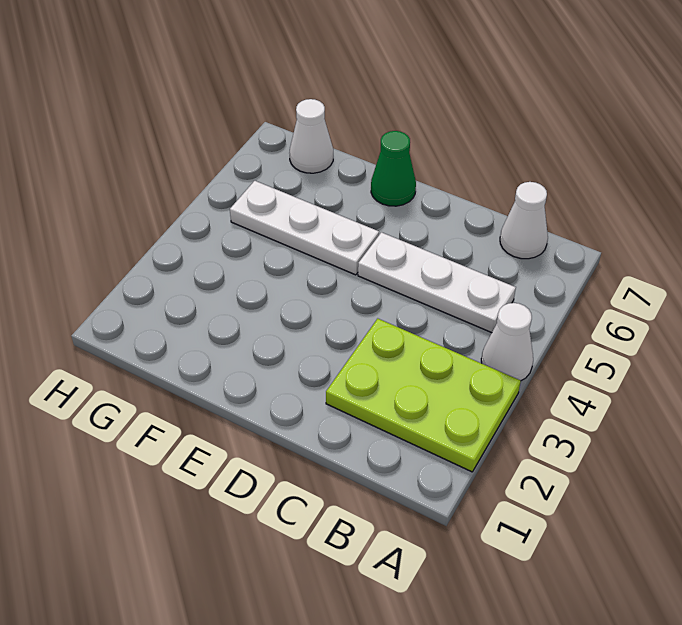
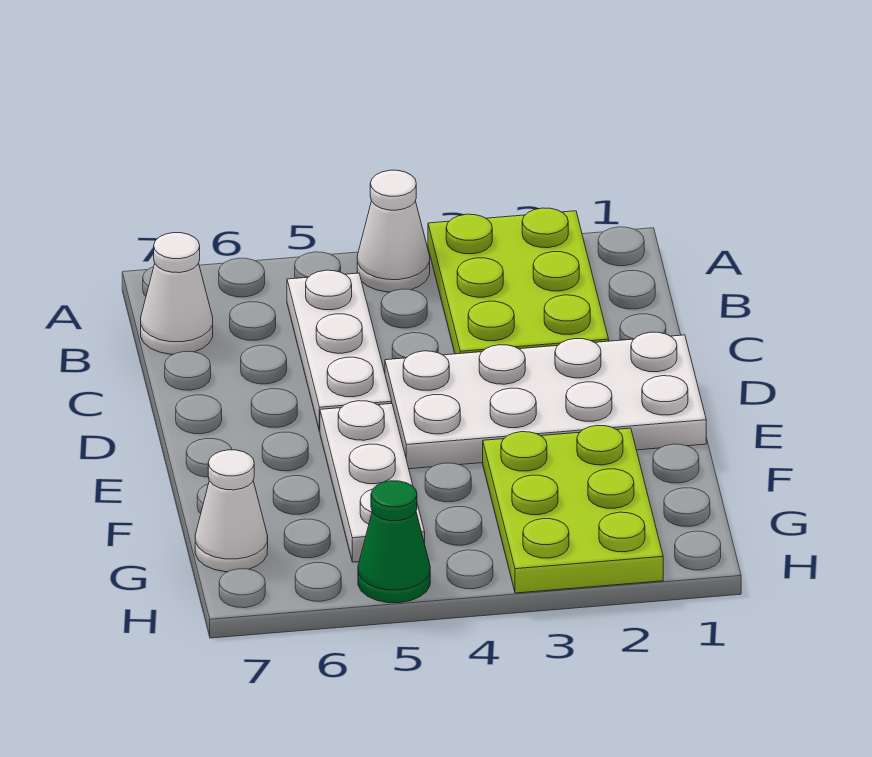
none -> white 2x4 plate [385,332,706,469]
green 1x1 cone [371,131,416,206] -> green 1x1 cone moved to [358,481,430,603]
none -> lime 2x3 plate [483,425,663,593]

